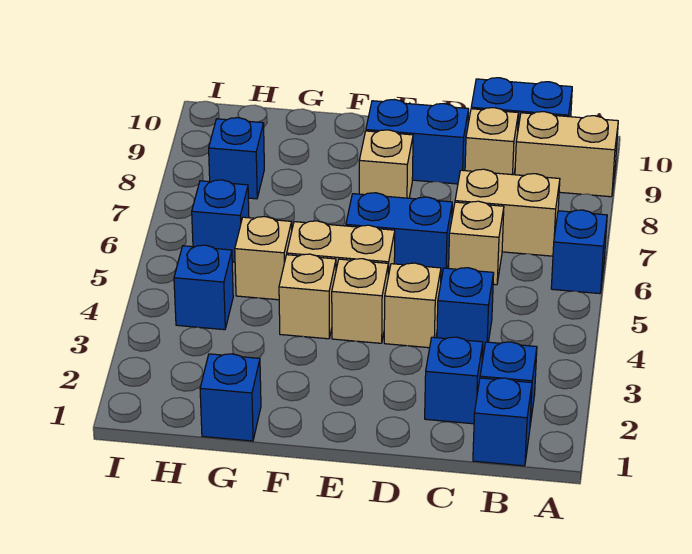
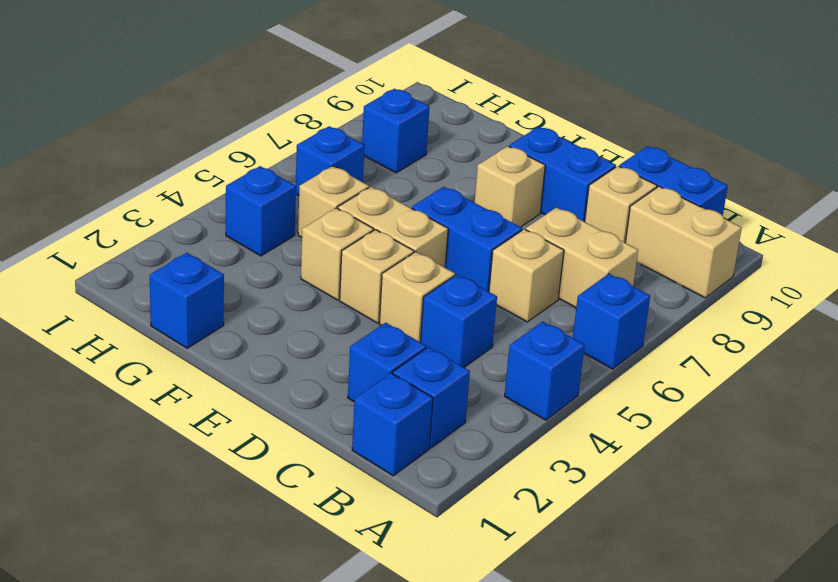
none -> blue 1x1 brick [505,321,585,420]

